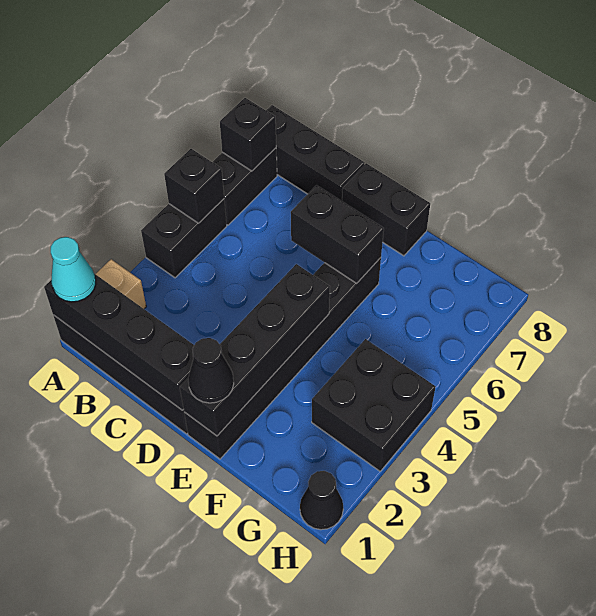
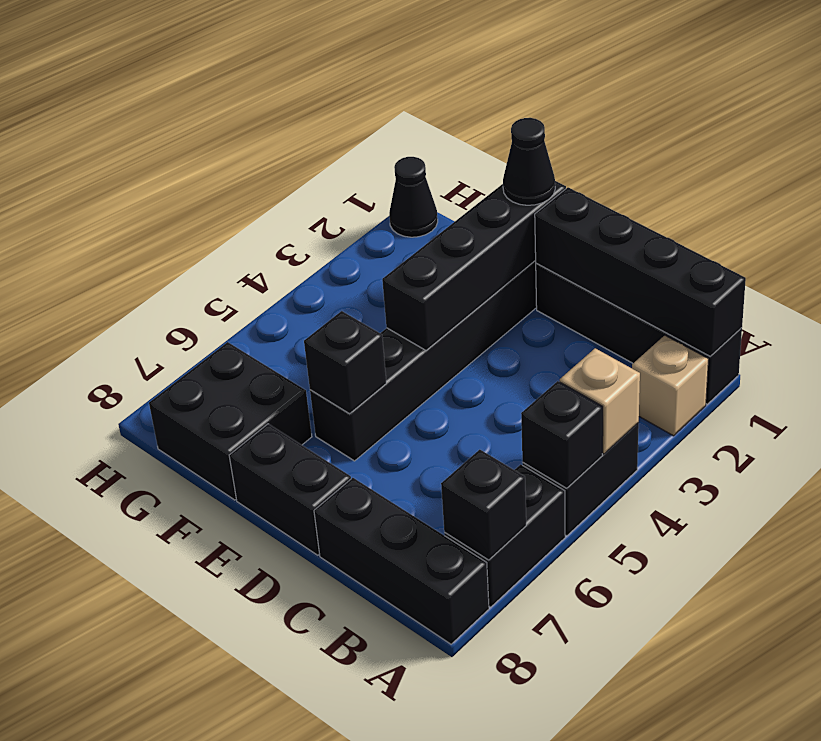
cyan 1x1 cone [51,237,96,302] -> none
none -> tan 1x1 brick [560,348,640,454]
black 1x2 brick [291,185,384,283] -> black 1x1 brick [304,311,386,414]
black 2x2 brick [312,339,436,471] -> black 2x2 brick moved to [149,342,312,500]

